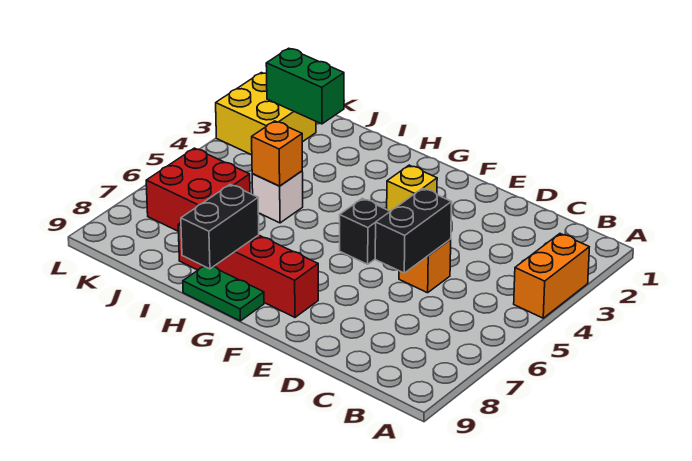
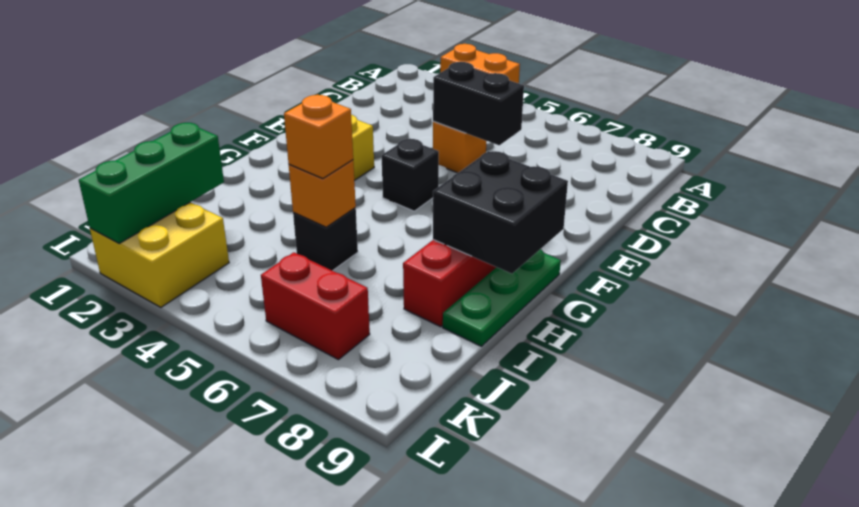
green 1x2 plate [183,266,264,321] -> green 1x3 plate [443,249,561,346]
black 1x2 brick [181,184,259,269] -> black 2x2 brick [433,151,568,274]
white 1x1 brick [252,171,303,223] -> black 1x1 brick [293,208,358,271]
none -> orange 1x1 brick [284,95,353,179]
green 1x2 brick [266,48,344,124] -> green 1x3 brick [79,123,224,243]
red 2x2 brick [146,148,250,232] -> red 1x2 brick [261,252,370,360]

